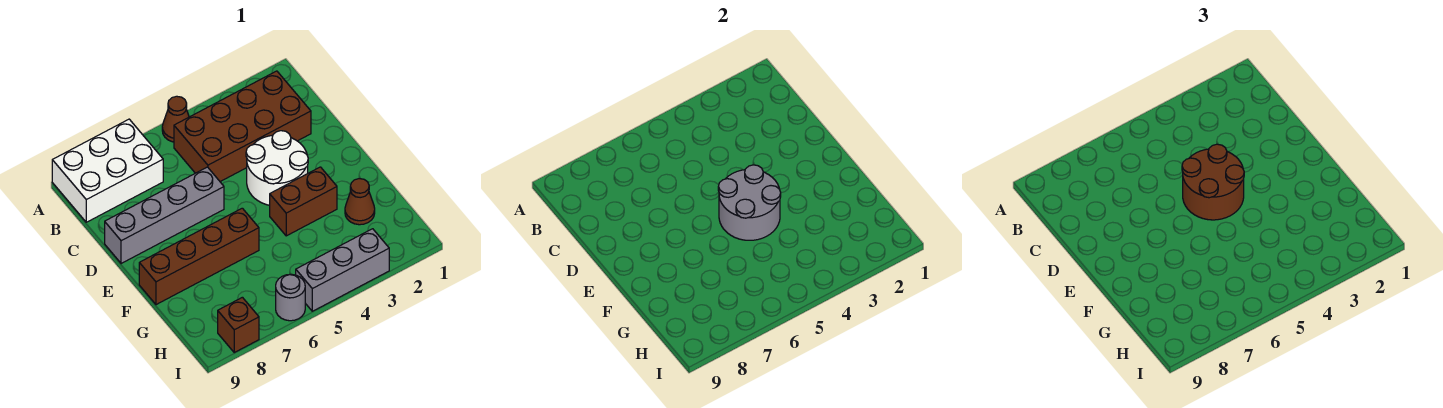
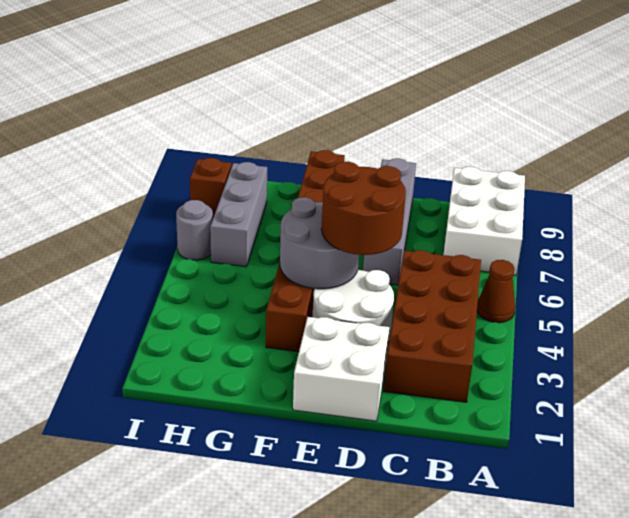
none -> white 2x2 brick [293,317,389,421]
brown 1x1 cone [345,179,375,225] -> none
grey 1x3 brick [296,229,389,311] -> grey 1x3 brick moved to [210,162,267,267]

